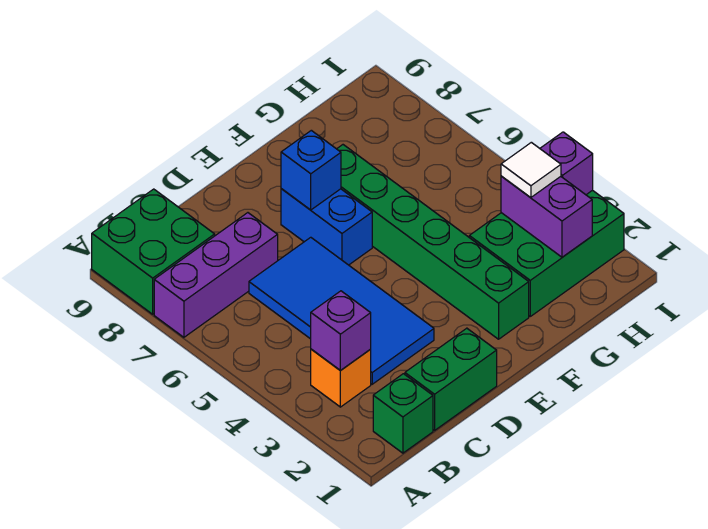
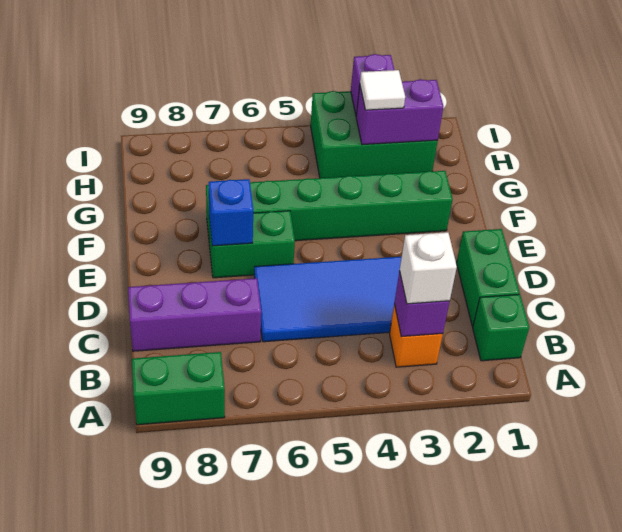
purple 1x3 brick [154,213,278,337] -> purple 1x3 brick turned to [128,278,261,351]
green 2x2 brick [92,189,215,314] -> green 1x2 brick [132,352,225,425]
none -> white 1x1 brick [400,232,457,304]
blue 1x2 brick [281,189,372,265] -> green 1x2 brick [209,211,295,278]
green 2x3 brick [469,190,624,316] -> green 2x3 brick turned to [311,91,438,178]

